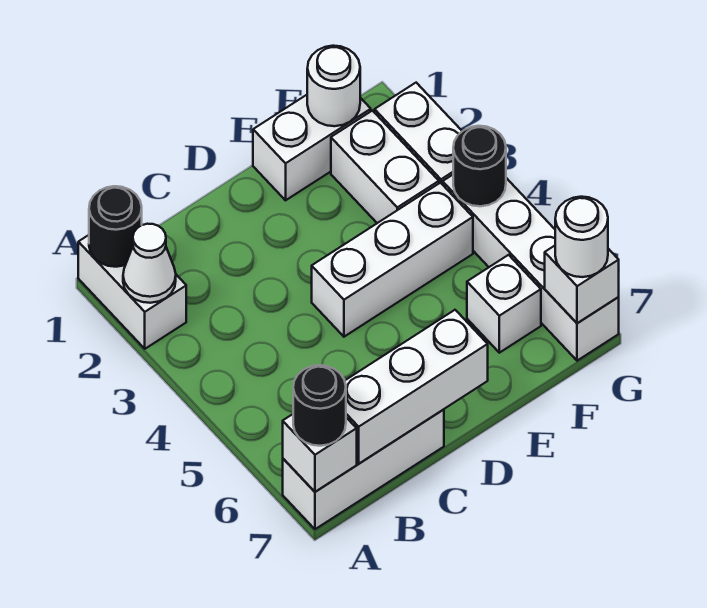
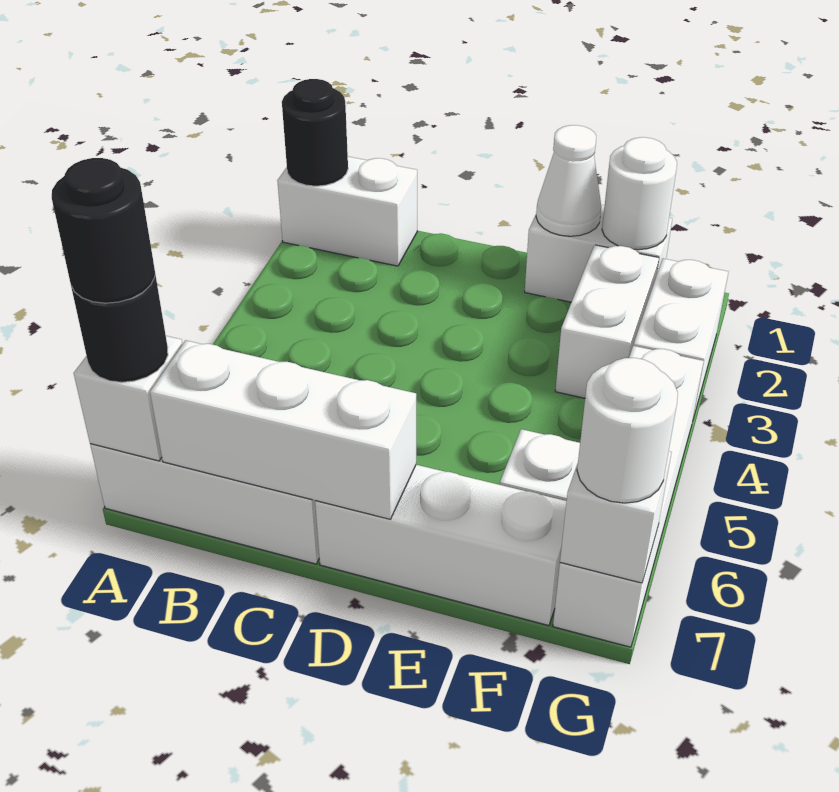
white 1x2 brick [78,235,186,349] -> white 1x2 brick turned to [277,157,417,266]
white 1x1 cone [123,224,176,303] -> white 1x1 cone moved to [536,125,601,236]
white 1x3 brick [312,183,473,337] -> white 1x3 brick moved to [315,465,567,626]
black 1x1 round brick [453,126,506,206] -> black 1x1 round brick moved to [52,158,155,303]

